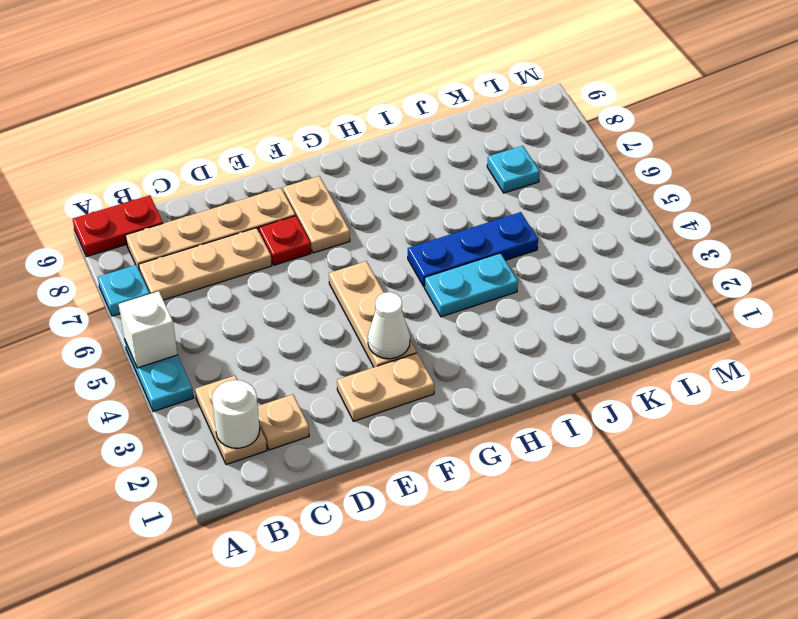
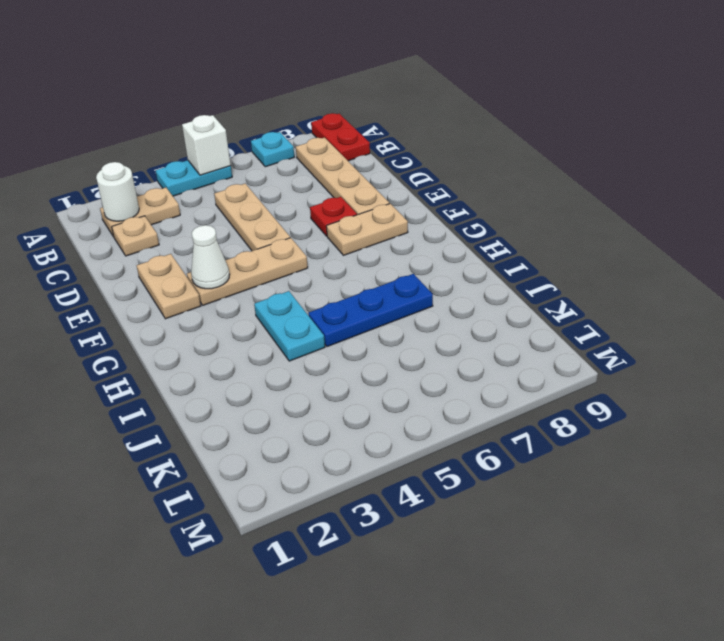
tan 1x3 plate [139,228,272,300] -> tan 1x3 plate moved to [214,184,290,251]
blue 1x3 plate [408,212,538,286] -> blue 1x3 plate turned to [308,274,433,347]
cyan 1x1 plate [487,146,540,193] -> none

